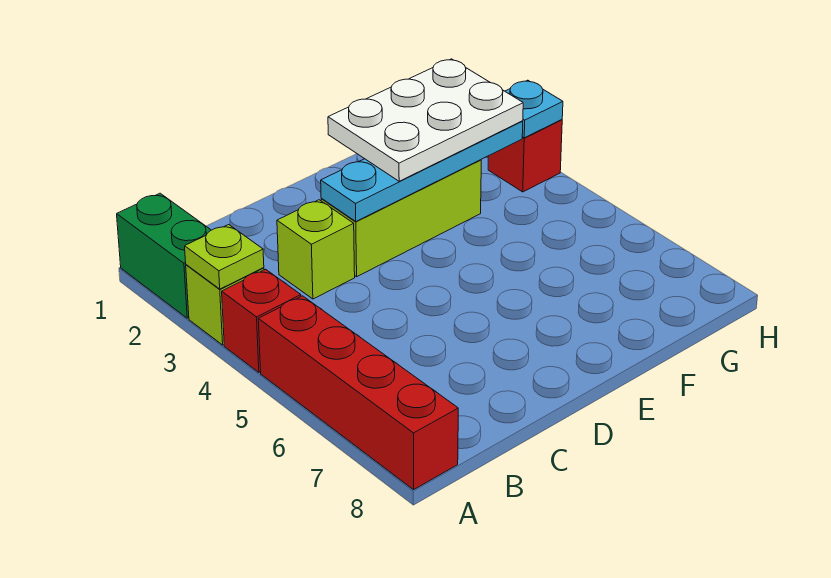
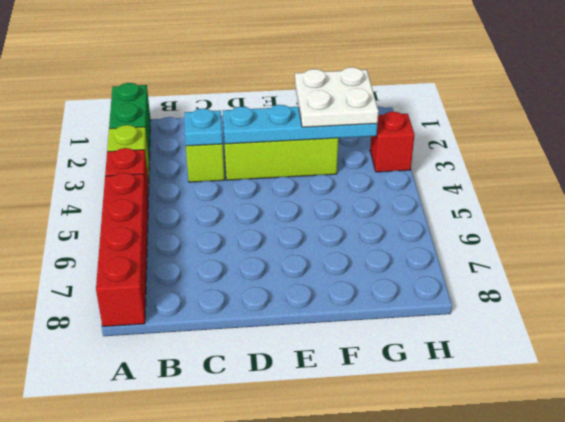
lime 1x1 plate [185,225,264,289] -> none
white 2x3 plate [328,59,523,181] -> white 2x2 plate [295,67,379,127]
cyan 1x1 plate [505,80,563,138] -> cyan 1x1 plate moved to [184,108,223,146]

